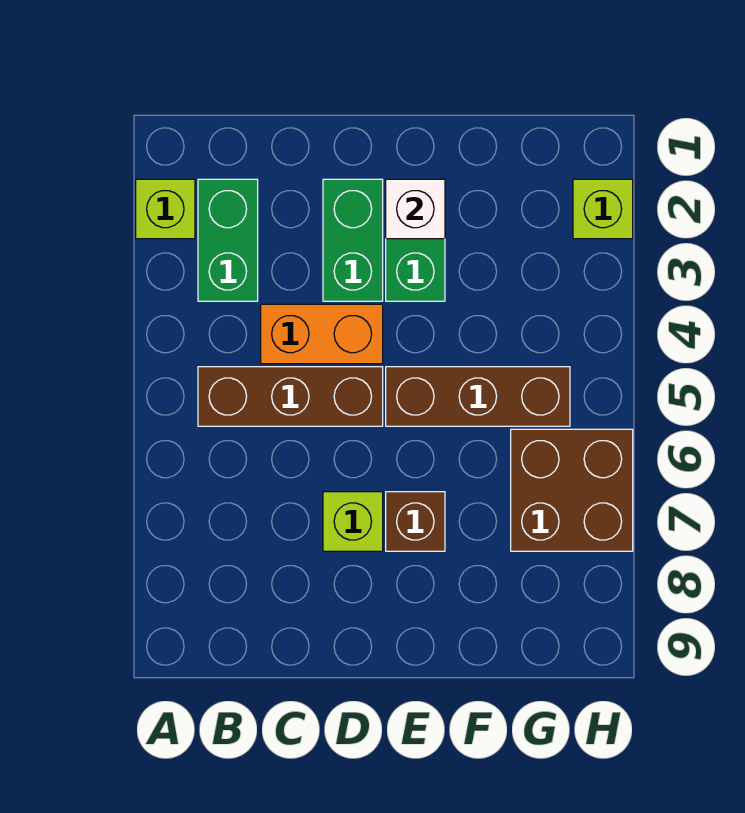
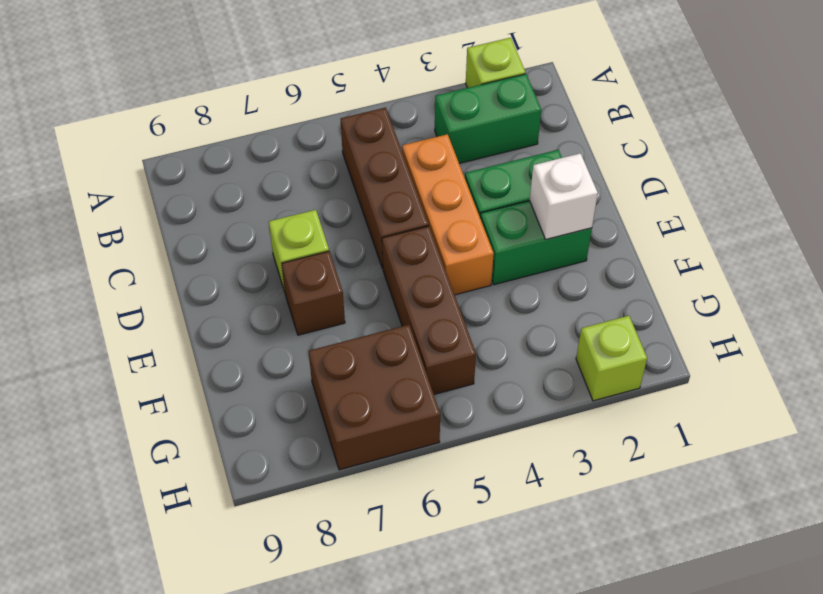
orange 1x2 brick [261,304,383,364] -> orange 1x3 brick [402,134,494,295]

